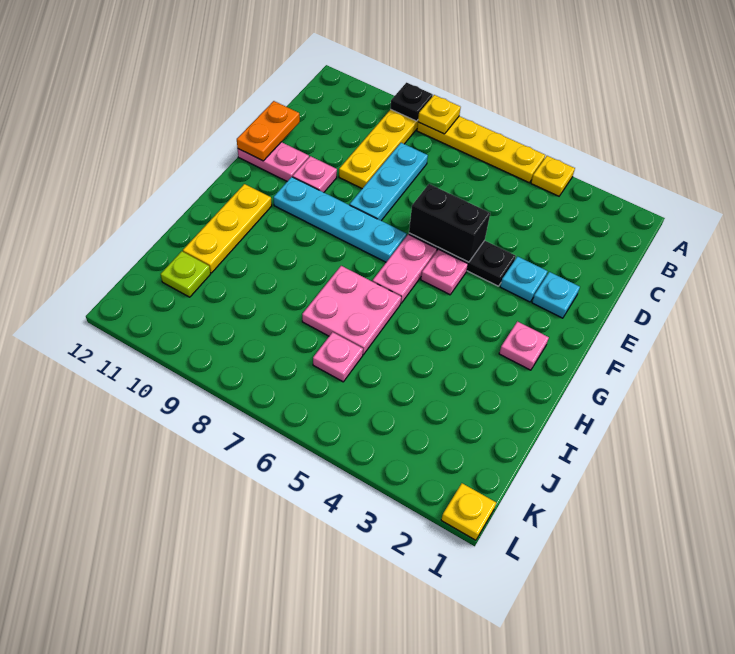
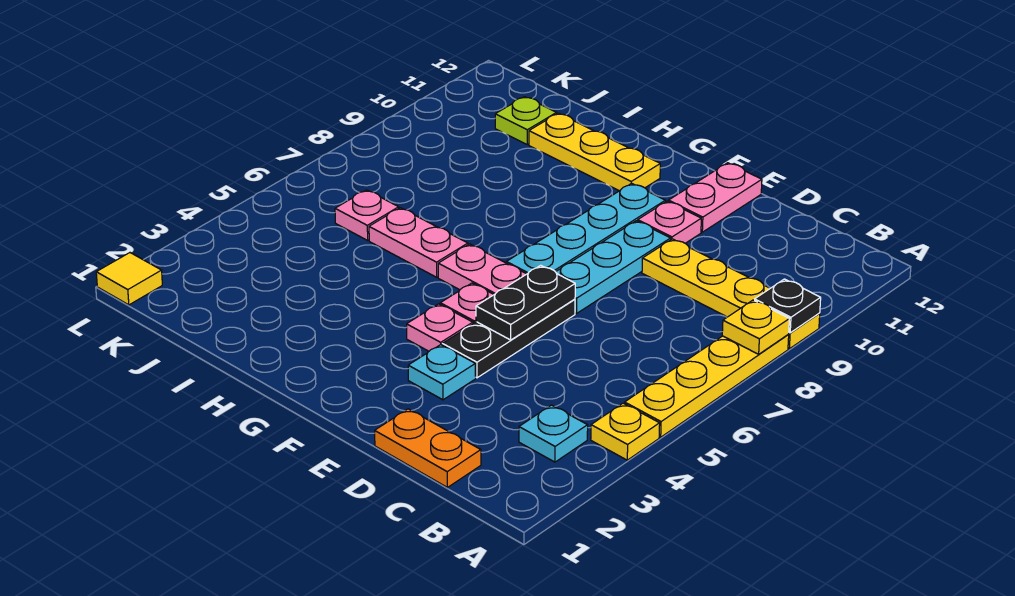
cyan 1x3 plate [350,143,428,221] -> cyan 1x3 plate turned to [556,221,671,314]
orange 1x2 plate [237,101,300,161] -> orange 1x2 plate moved to [375,409,481,487]
cyan 1x1 plate [532,272,580,318] -> cyan 1x1 plate moved to [519,405,588,462]
black 1x2 brick [409,184,490,262] -> black 1x2 plate [476,265,575,340]
pink 1x1 plate [499,321,549,370] -> pink 1x1 plate moved to [407,304,473,351]
pink 2x2 plate [302,266,401,355] -> pink 1x2 plate [369,208,468,277]
yellow 1x1 plate [441,483,496,540] -> yellow 1x1 tile [96,253,162,305]

